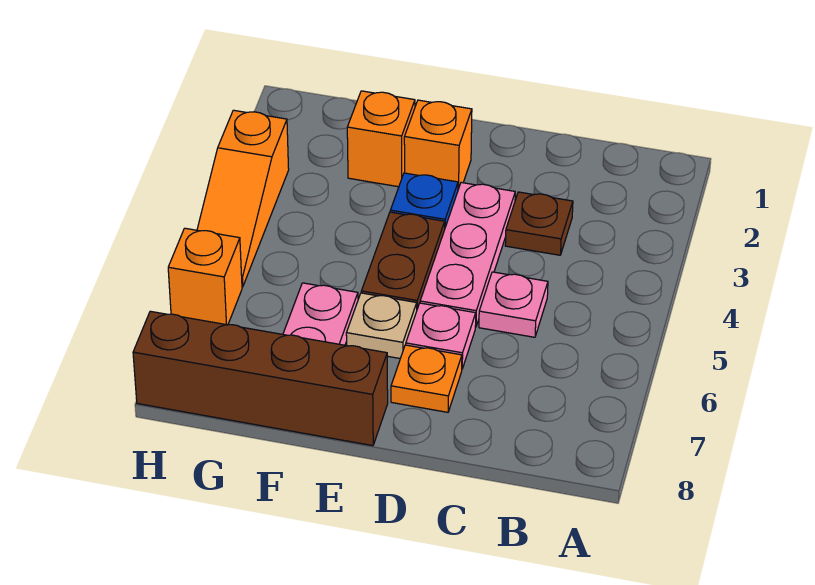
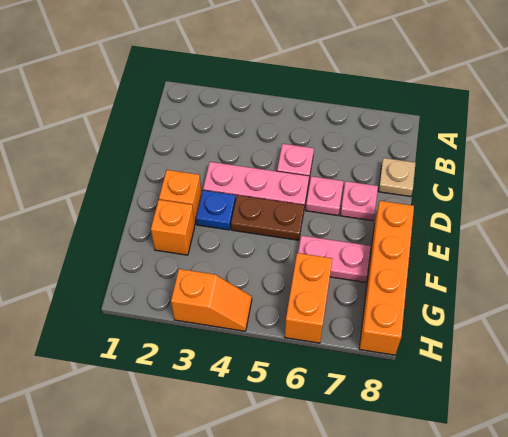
brown 1x1 plate [505,192,573,255] -> none
orange 1x1 plate [391,345,462,412] -> pink 1x1 plate [340,181,378,221]
tan 1x1 plate [346,293,417,358] -> tan 1x1 plate moved to [378,158,416,197]
brown 1x4 brick [133,311,388,446] -> orange 1x4 brick [359,201,414,355]
orange 1x3 slope [197,110,289,287] -> orange 1x2 slope [171,269,252,331]
orange 1x1 brick [168,228,242,325] -> orange 1x2 brick [285,253,332,343]

